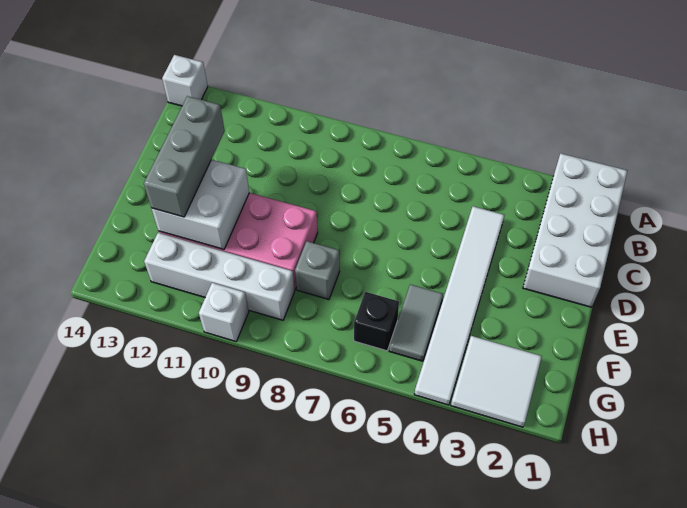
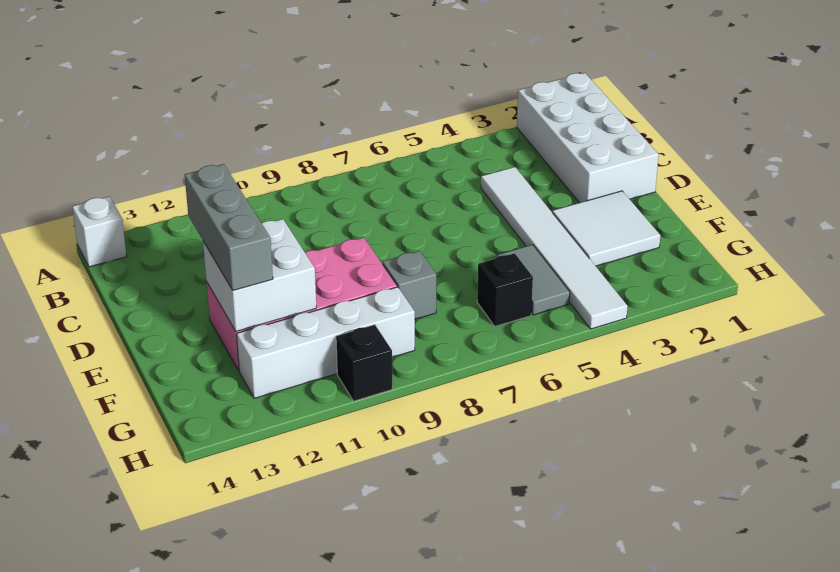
white 2x2 tile [451,336,542,427] -> white 2x2 tile moved to [552,191,660,266]
white 1x1 brick [199,283,249,341] -> black 1x1 brick [336,325,392,401]

